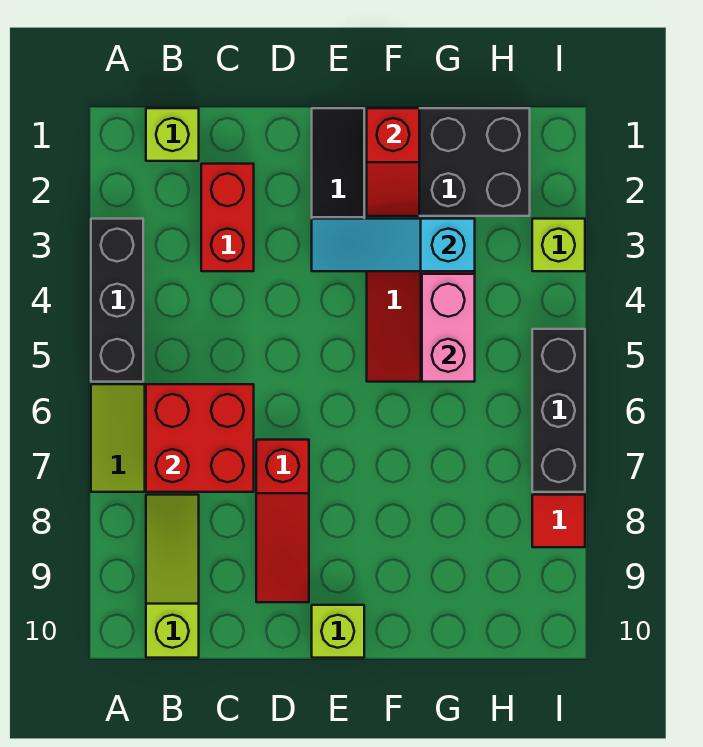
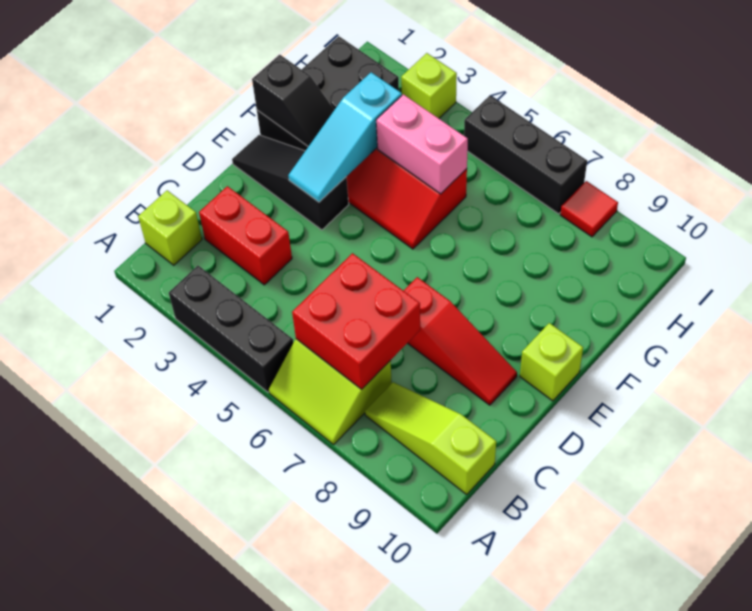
red 1x2 slope [367,108,419,216] -> black 1x2 slope [252,55,334,147]

